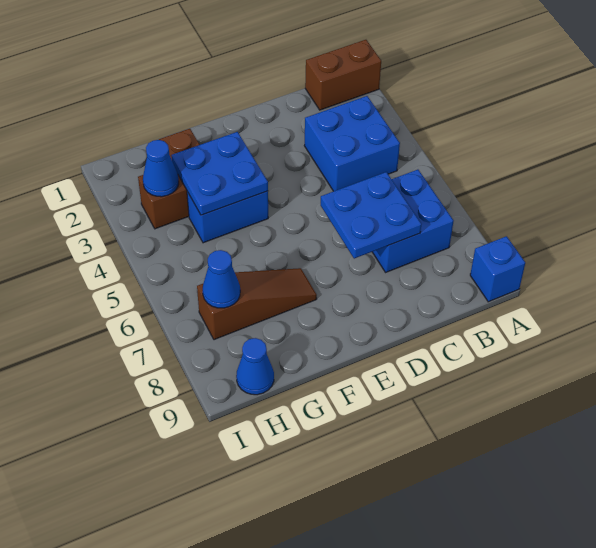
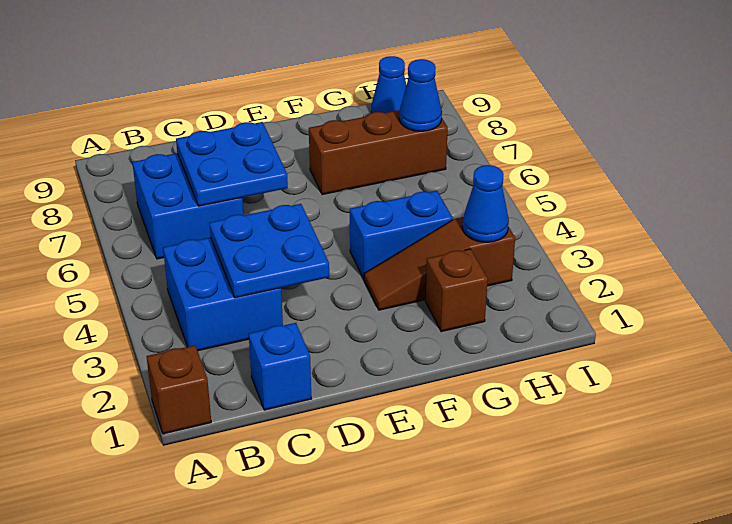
brown 1x2 brick [305,40,381,110] -> brown 1x1 brick [146,345,211,434]
blue 1x1 brick [470,236,525,302] -> blue 1x1 brick moved to [249,323,311,410]
blue 2x2 plate [171,132,268,215] -> blue 2x2 plate moved to [209,204,329,298]
brown 1x3 slope [197,268,317,340] -> brown 1x3 brick [309,110,448,195]

